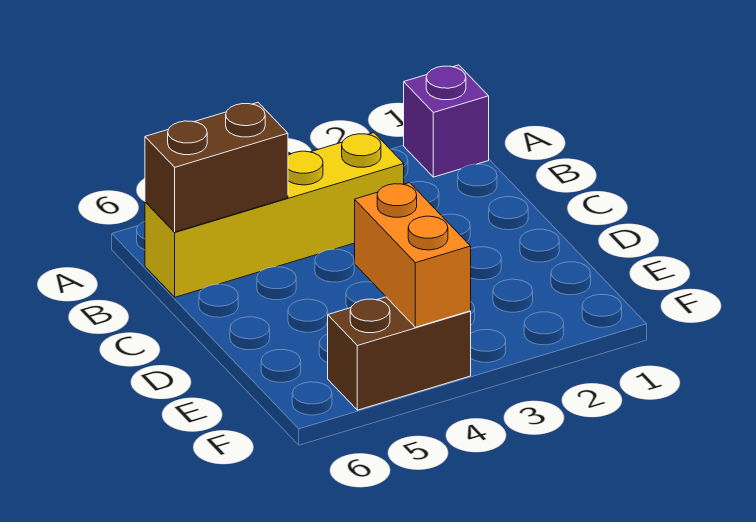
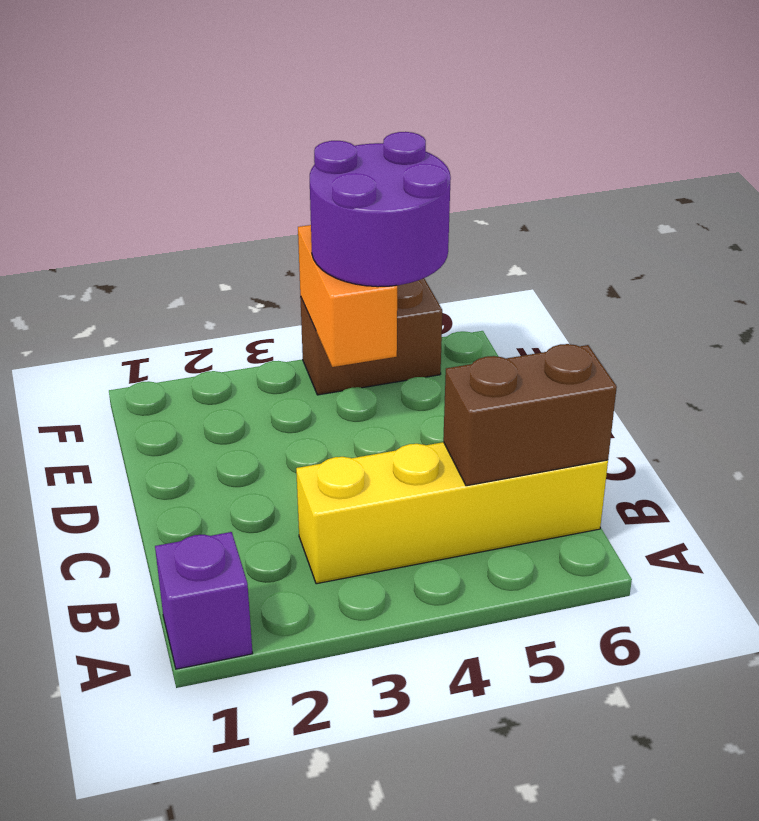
none -> purple 2x2 round brick [310,132,451,287]

